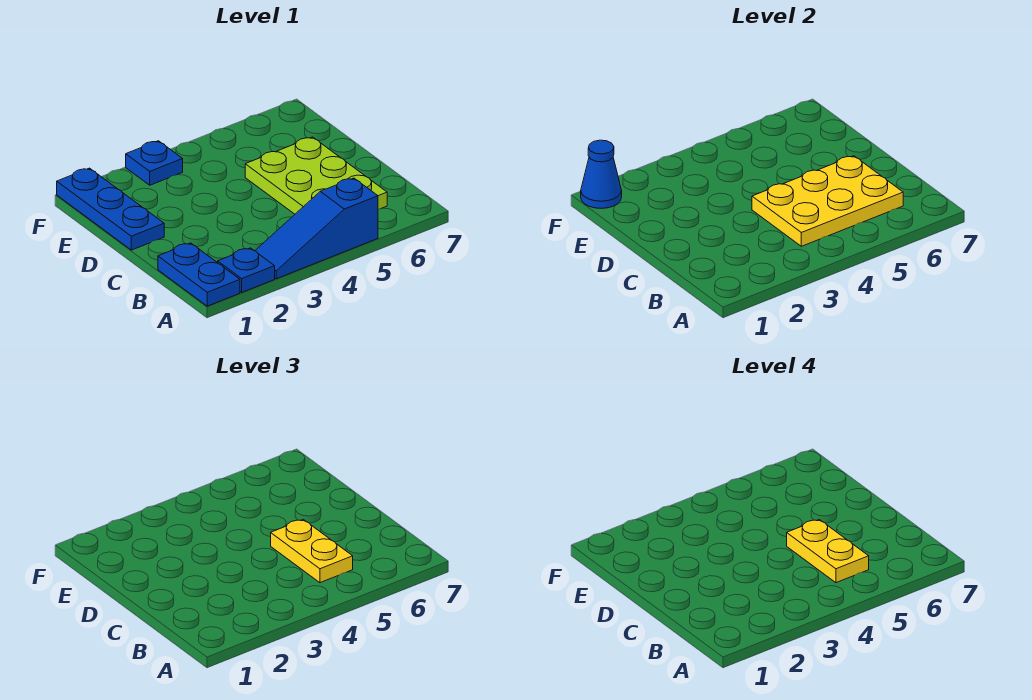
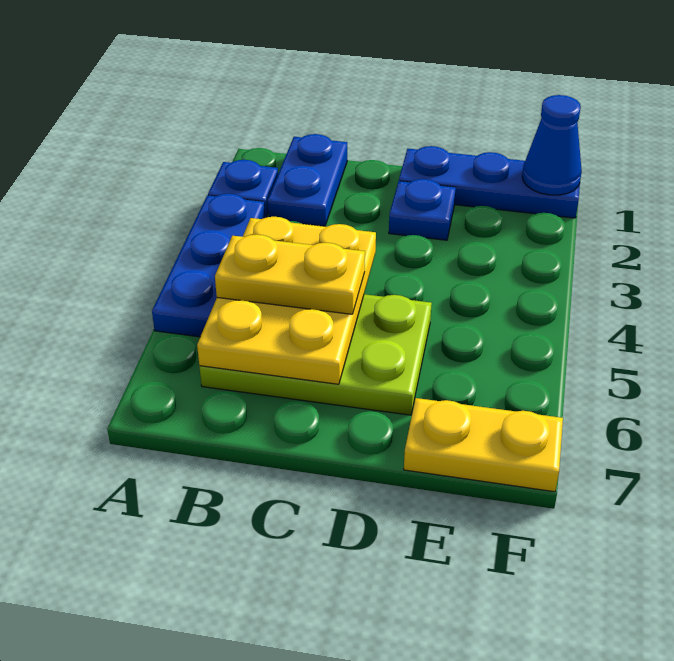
blue 1x2 plate [158,243,240,306] -> blue 1x2 plate turned to [268,134,347,226]
blue 1x3 slope [255,178,378,279] -> blue 1x3 plate [152,194,265,337]
yellow 1x2 plate [787,519,869,583] -> yellow 1x2 plate moved to [404,398,563,492]
blue 1x1 plate [126,141,183,185] -> blue 1x1 plate moved to [389,179,456,240]

